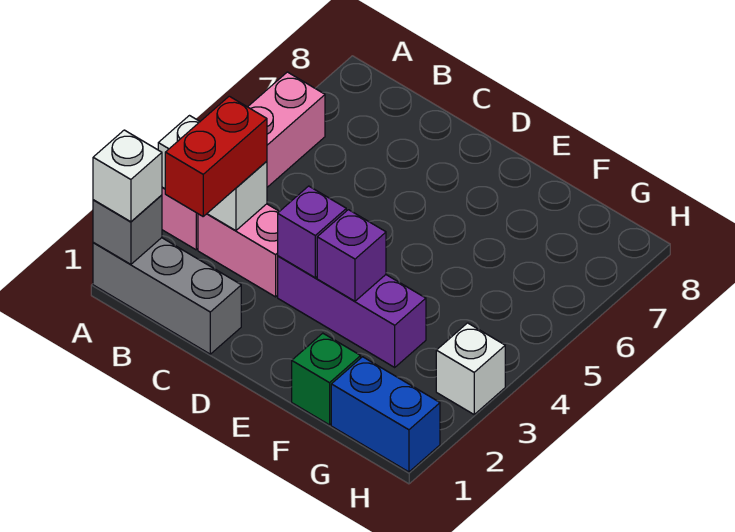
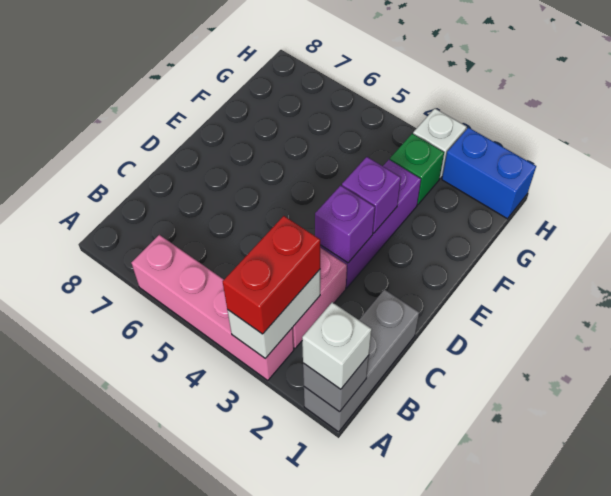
red 1x2 brick [165,96,267,216] -> red 1x2 brick turned to [223,216,320,334]
green 1x1 brick [292,333,361,425] -> green 1x1 brick moved to [390,134,444,205]
blue 1x2 brick [331,357,440,472] -> blue 1x2 brick turned to [442,127,536,219]

